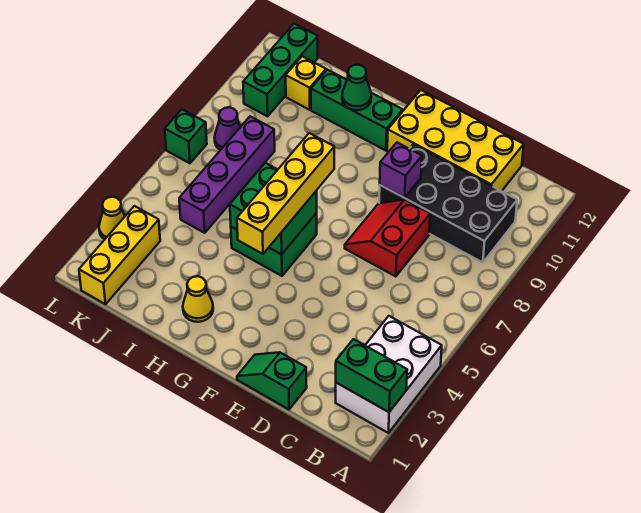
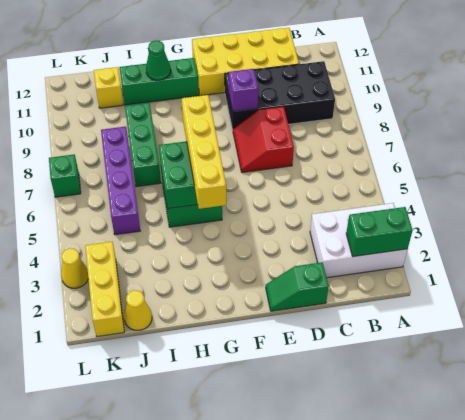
white 2x3 brick [336,316,442,433] -> white 2x3 brick turned to [310,203,408,278]
yellow 1x1 cone [183,276,213,322] -> yellow 1x1 cone moved to [124,290,152,330]
purple 1x1 cone [215,107,240,150] -> none
green 1x3 brick [243,24,318,116] -> green 1x3 brick moved to [125,103,161,187]

